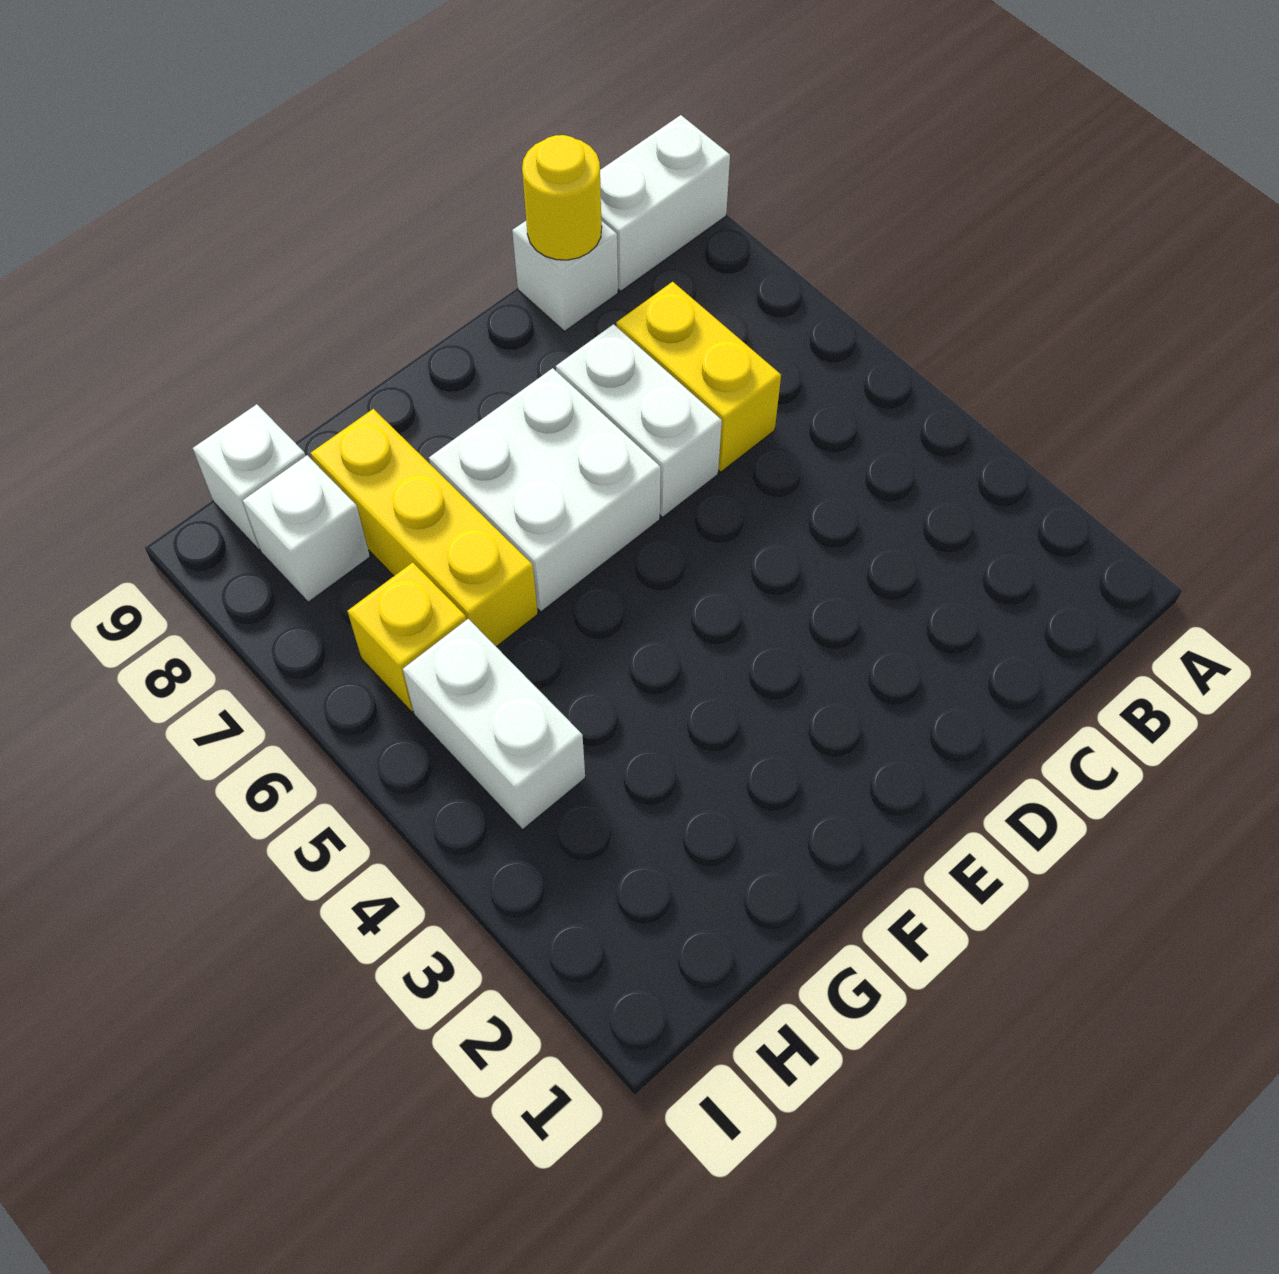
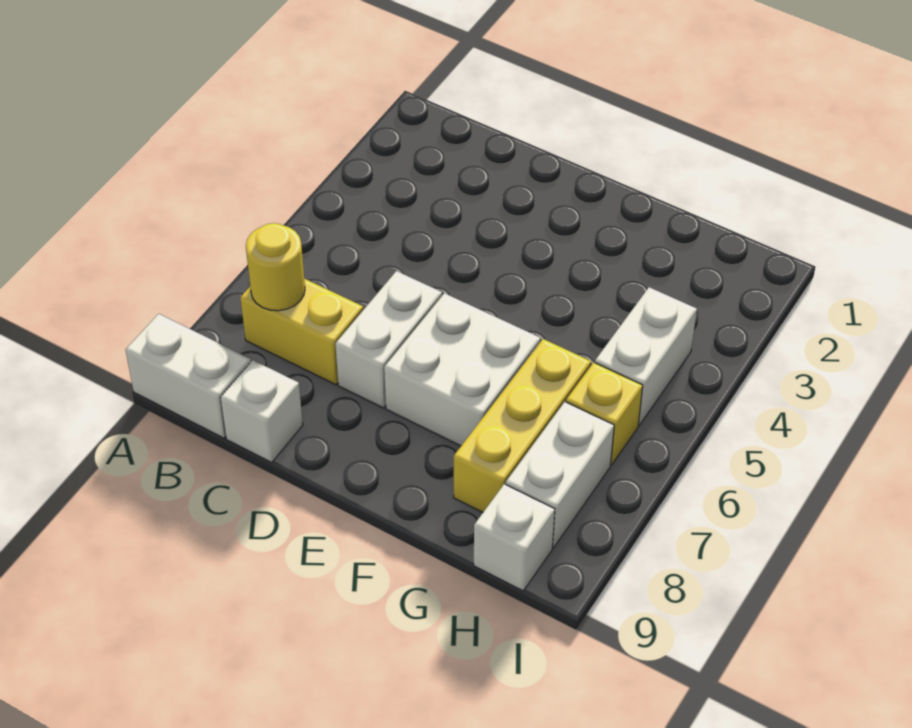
yellow 1x2 brick [616,282,781,472] -> yellow 1x2 brick turned to [240,279,363,385]
yellow 1x1 round brick [522,135,602,260] -> yellow 1x1 round brick moved to [246,223,305,311]
white 1x1 brick [242,455,370,602] -> white 1x2 brick [506,402,614,548]

